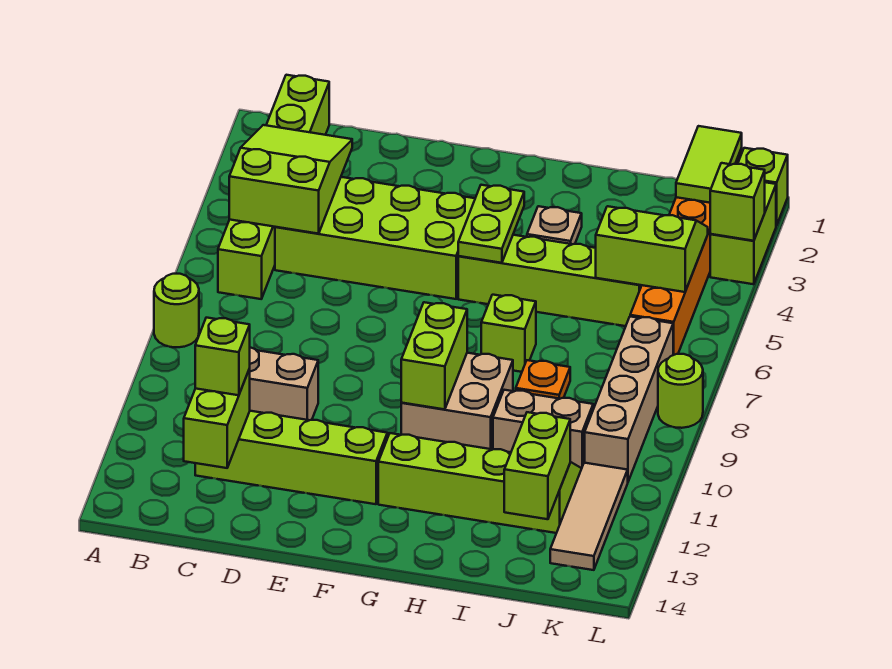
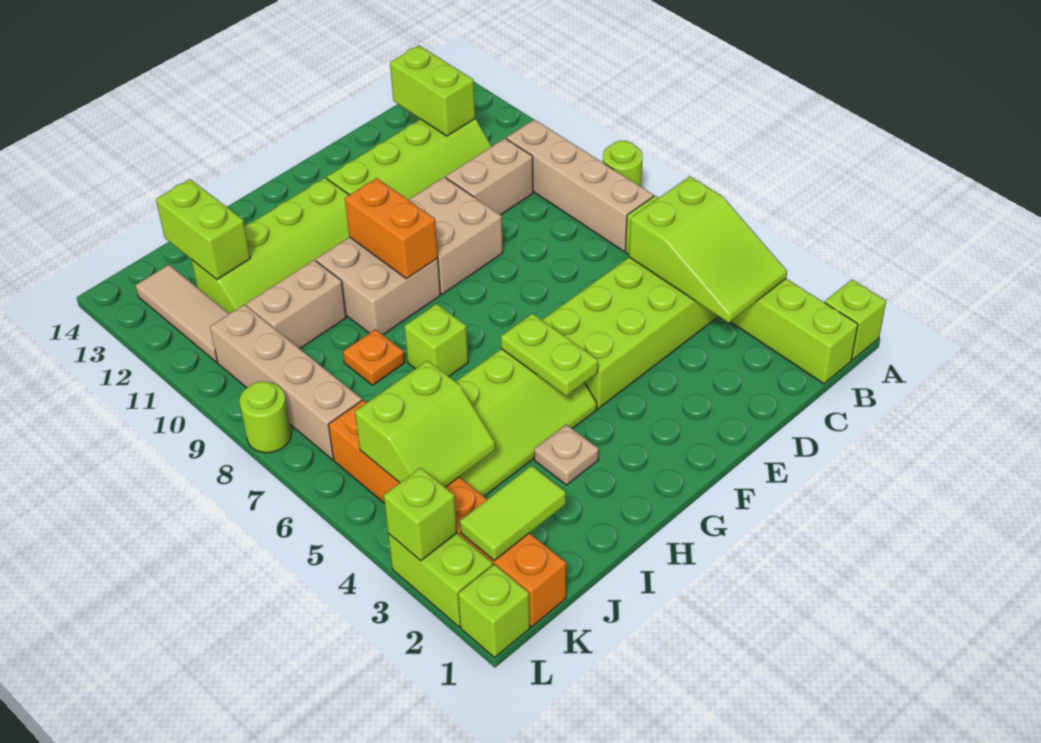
none -> tan 1x4 brick [506,120,653,251]
lime 1x1 brick [195,318,250,395] -> lime 1x1 brick moved to [825,280,886,360]
none -> tan 2x2 brick [409,177,503,294]
lime 1x2 brick [401,302,467,409] -> orange 1x2 brick [345,178,438,279]
lime 1x2 tile [676,126,742,203] -> lime 1x2 tile turned to [460,466,566,560]

